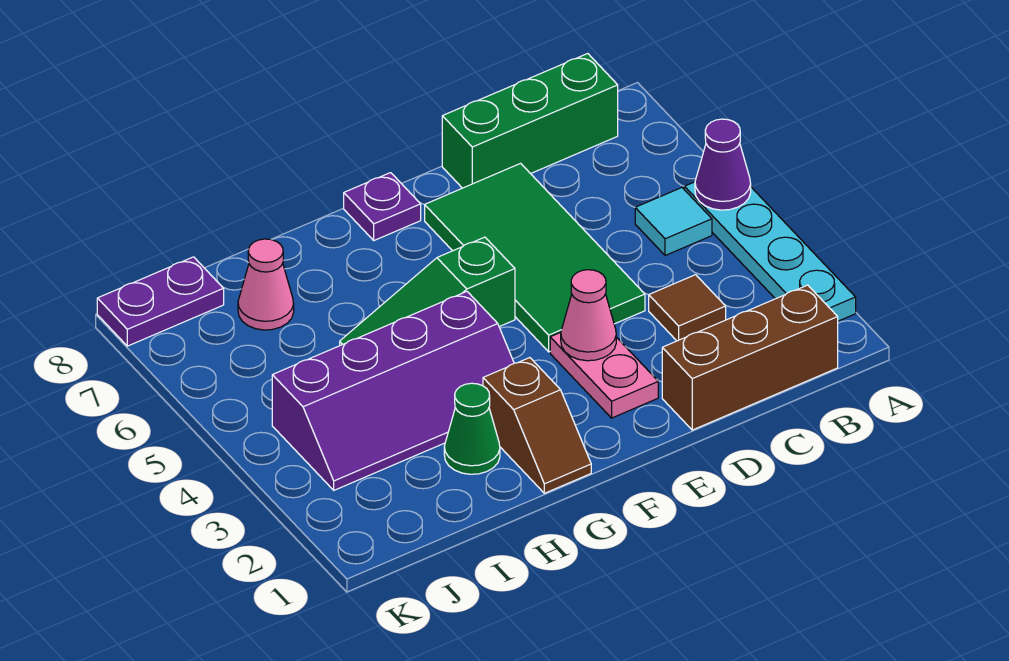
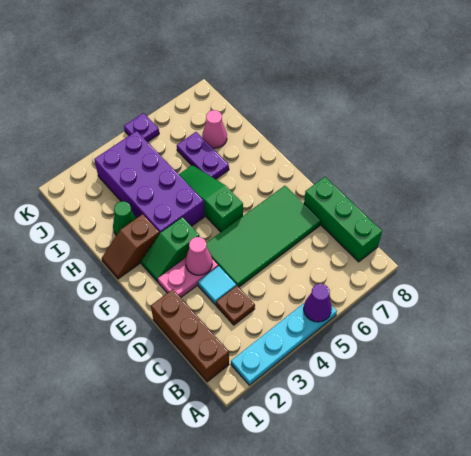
cyan 1x1 tile [635,188,712,256] -> cyan 1x1 tile moved to [198,266,236,305]
brown 1x1 tile [649,275,726,341] -> brown 1x1 plate [216,286,255,325]
none -> green 1x2 slope [141,217,200,282]
purple 1x1 plate [344,173,421,240] -> purple 1x1 plate moved to [124,113,159,142]
purple 2x4 slope [272,292,514,490] -> purple 2x4 brick [94,131,205,234]
purple 1x2 plate [97,257,224,346] -> purple 1x2 plate moved to [177,132,229,179]

